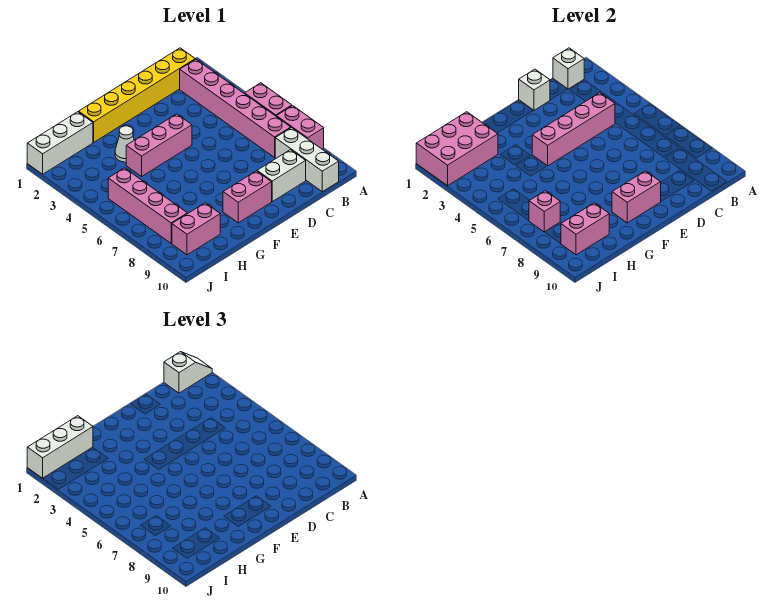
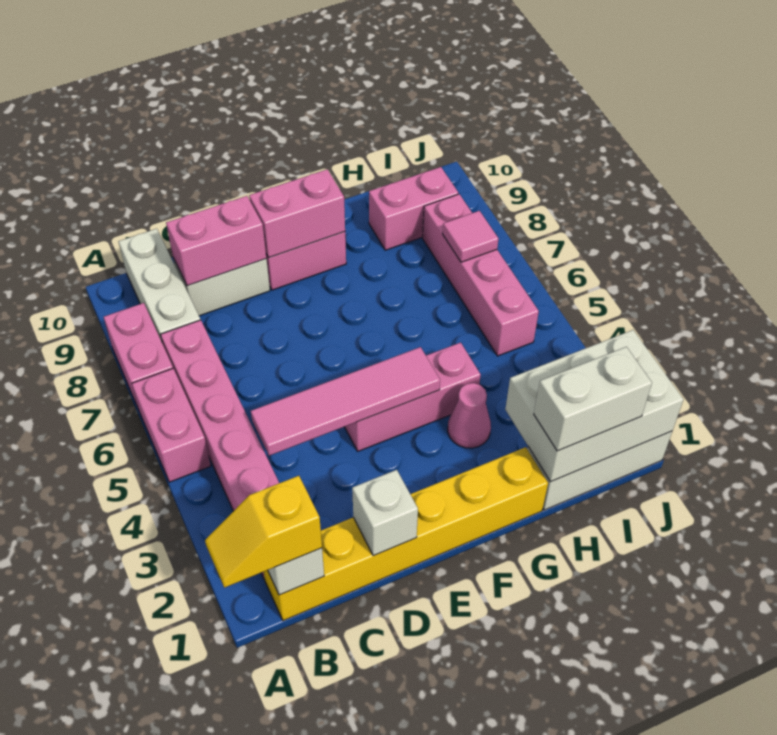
white 1x2 slope [164,352,212,393] -> yellow 1x2 slope [205,476,322,588]
pink 1x4 brick [532,93,615,166] -> pink 1x4 tile [251,347,440,456]
white 1x1 cone [115,126,134,162] -> pink 1x1 cone [448,383,491,448]
pink 2x3 brick [416,112,498,186] -> white 2x3 brick [505,330,684,482]
white 1x3 brick [27,416,93,478] -> white 1x2 brick [534,347,652,451]
pink 1x2 brick [561,203,609,255] -> pink 1x2 brick moved to [166,196,266,286]
pink 1x1 brick [529,191,560,232] -> pink 1x1 tile [443,211,499,262]

